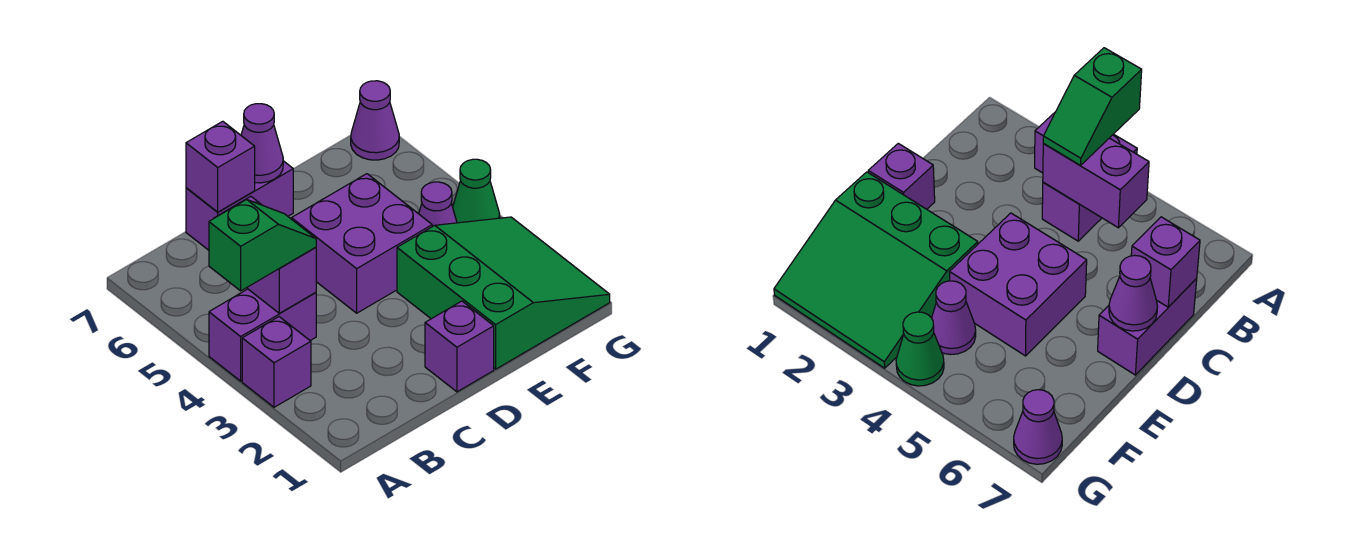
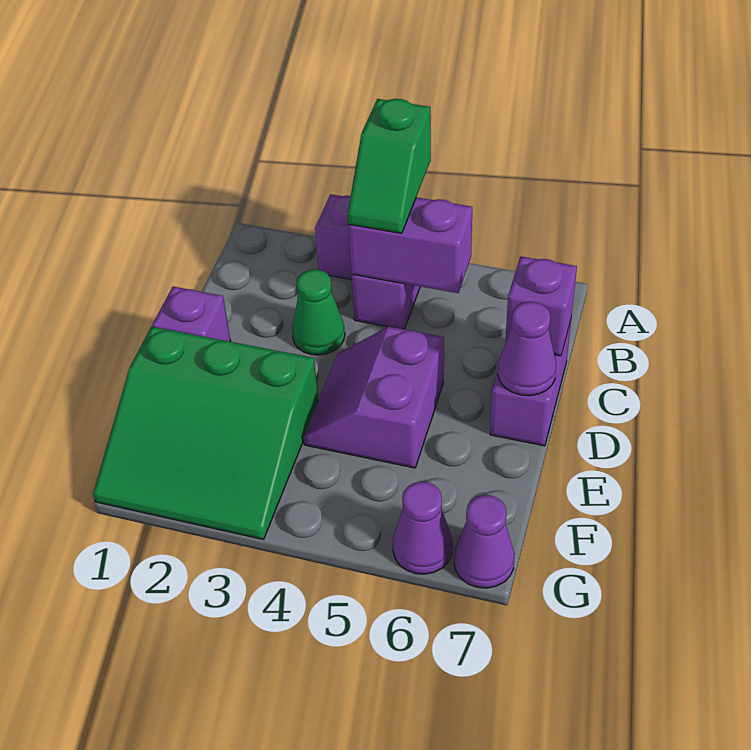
purple 2x2 brick [291,174,432,313] -> purple 2x2 slope [304,327,444,468]
purple 1x1 cone [419,182,457,227] -> purple 1x1 cone moved to [393,482,453,574]
green 1x1 cone [453,159,500,223] -> green 1x1 cone moved to [292,270,345,355]

